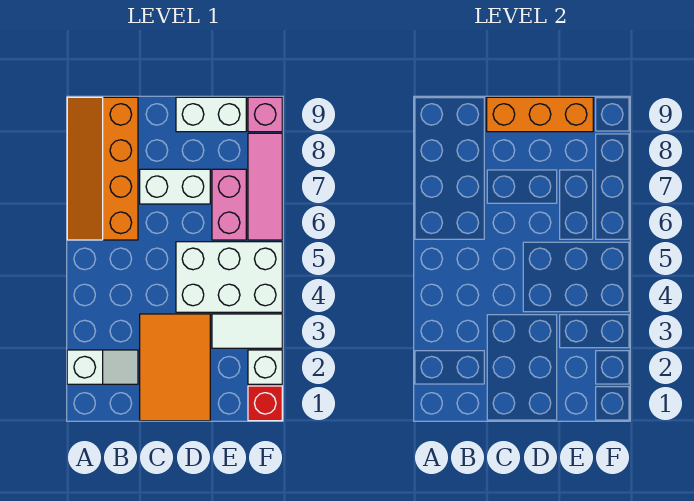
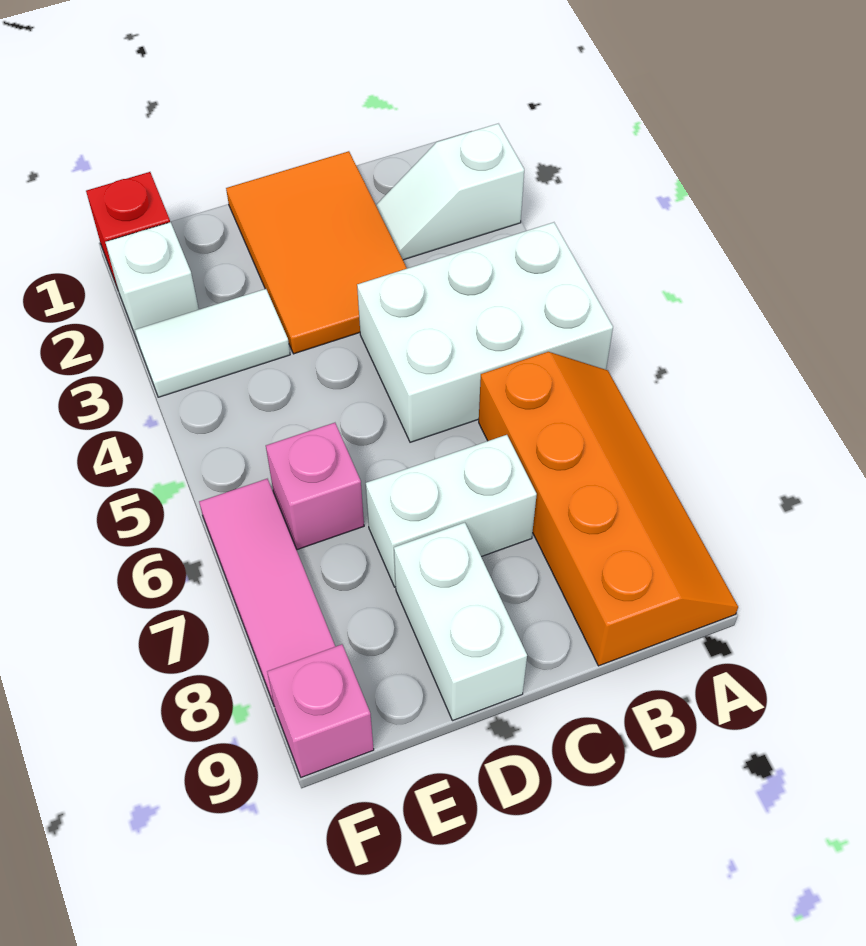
orange 1x3 brick [487,97,593,132] -> none
white 2x3 brick [176,242,282,312] -> white 2x3 brick moved to [357,222,613,442]
white 1x2 brick [176,97,246,132] -> white 1x2 brick turned to [394,523,527,721]
pink 1x2 brick [212,169,246,240] -> pink 1x1 brick [266,423,364,550]

